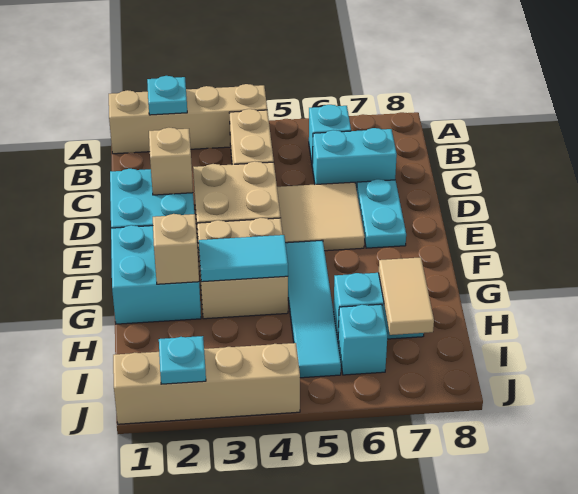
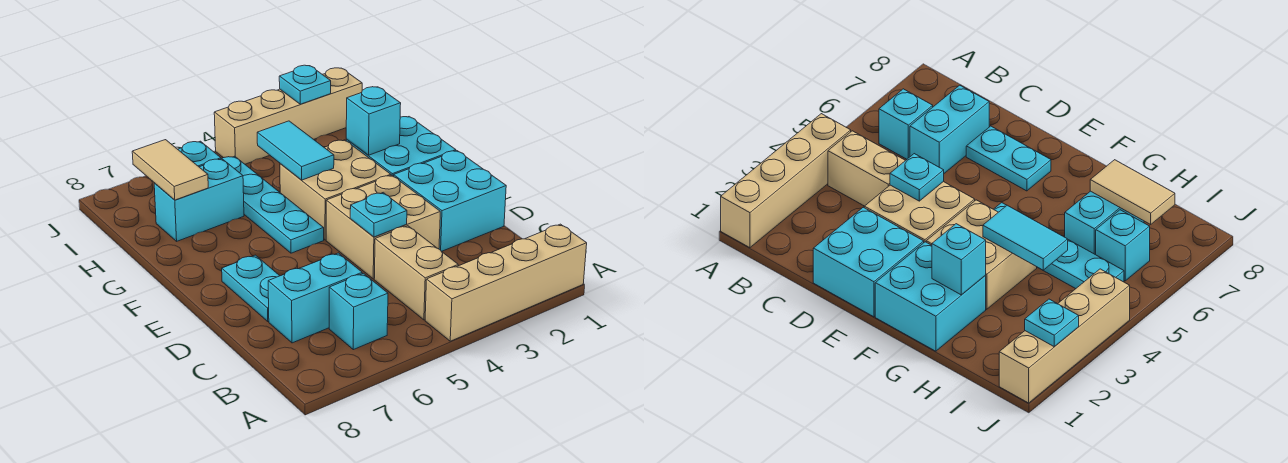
cyan 1x1 plate [147,76,187,115] -> cyan 1x1 plate moved to [350,193,407,237]
tan 1x1 brick [149,128,193,195] -> none
tan 2x2 tile [277,182,365,251] -> none
cyan 1x4 tile [285,240,341,378] -> cyan 1x4 plate [221,156,324,253]
tan 1x1 brick [153,214,199,284] -> cyan 1x1 brick [346,87,401,155]
cyan 1x2 tile [199,235,288,282] -> cyan 1x2 tile turned to [257,121,334,180]

